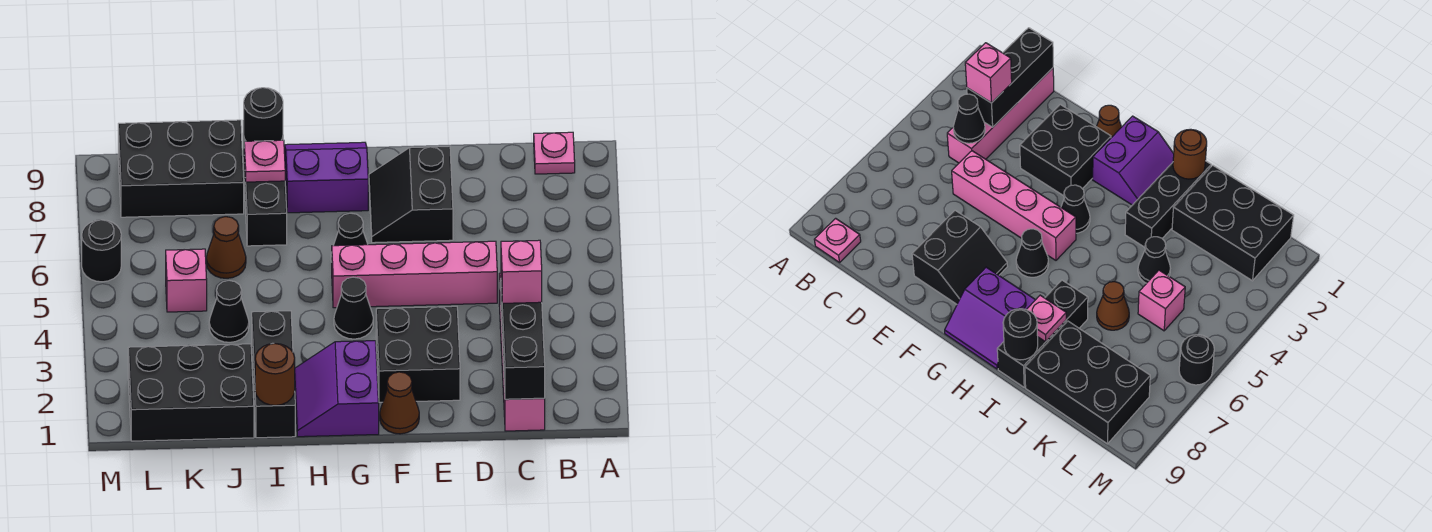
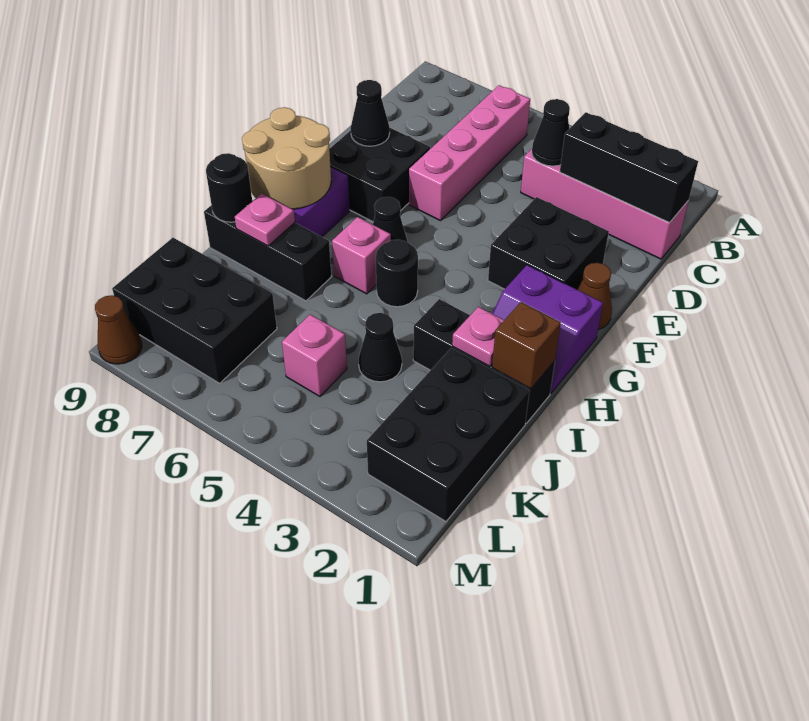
pink 1x1 plate [534,132,575,174] -> pink 1x1 plate moved to [452,307,504,367]
pink 1x1 brick [501,240,542,303] -> pink 1x1 brick moved to [332,217,391,294]
pink 1x4 brick [332,241,497,308] -> pink 1x4 brick moved to [409,85,530,221]
black 2x2 slope [369,146,453,243] -> black 2x2 brick [329,127,430,222]
black 1x1 cone [334,277,373,339] -> black 1x1 cone moved to [351,80,390,146]
none -> tan 2x2 round brick [242,107,331,209]
brown 1x1 round brick [255,343,295,405] -> brown 1x1 brick [492,302,561,389]
brown 1x1 cone [206,217,246,278] -> brown 1x1 cone moved to [95,295,142,364]
black 2x3 brick [118,120,244,217] -> black 2x3 brick turned to [112,238,277,383]
black 1x1 round brick [82,220,121,282] -> black 1x1 round brick moved to [376,240,418,307]

